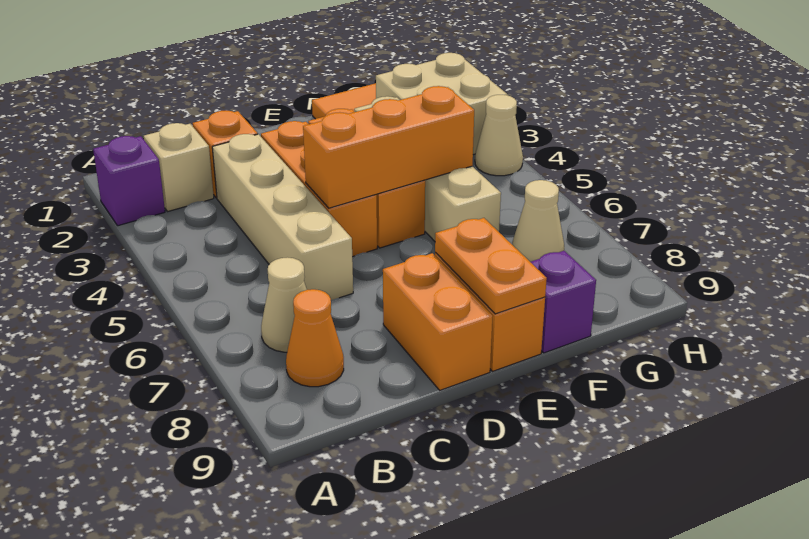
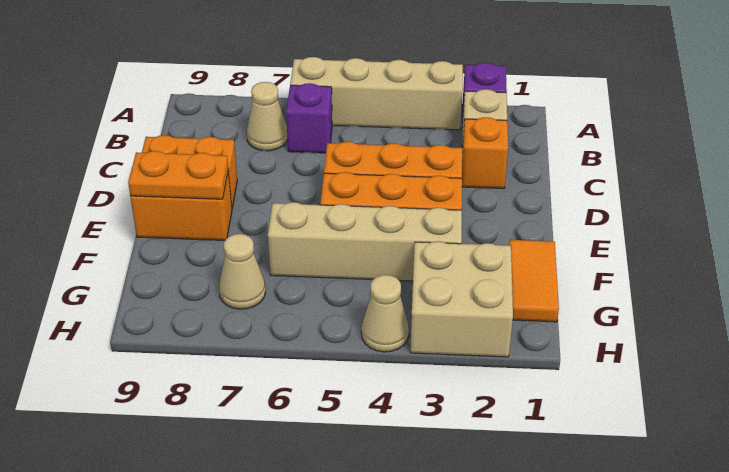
orange 1x1 cone [286,289,344,387] -> none
tan 1x4 brick [212,134,353,300] -> tan 1x4 brick moved to [290,57,463,130]
orange 1x3 brick [303,86,474,208] -> none
purple 1x1 brick [531,251,596,353] -> purple 1x1 brick moved to [286,83,332,153]

